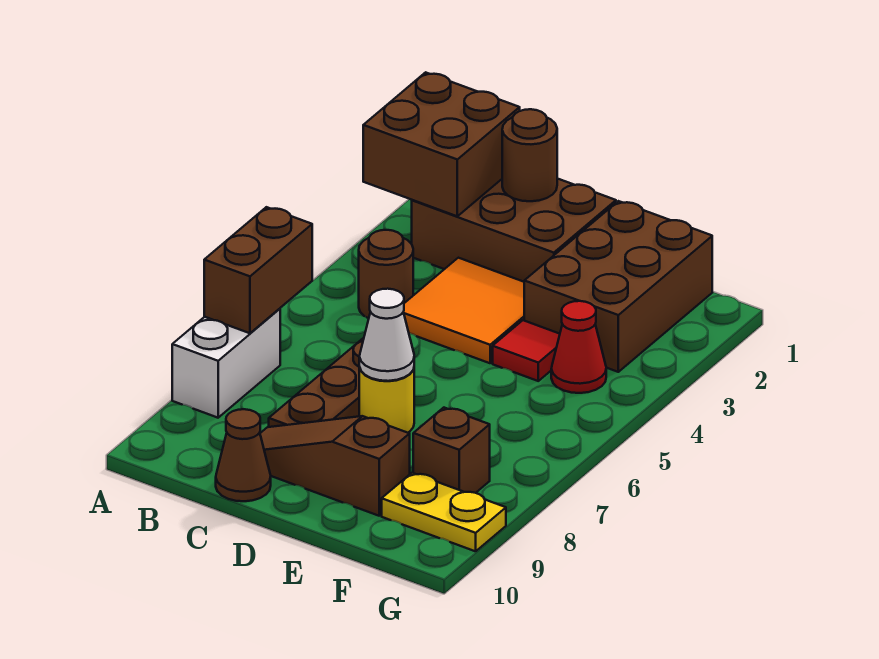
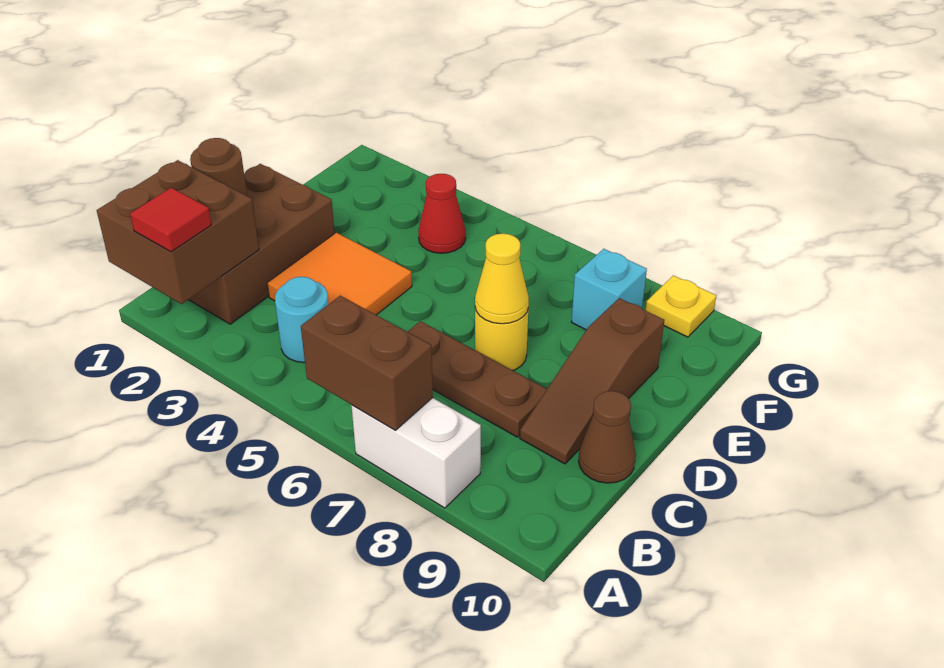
brown 1x1 round brick [359,230,413,318] -> cyan 1x1 round brick [275,277,328,363]
white 1x1 cone [359,289,414,381] -> yellow 1x1 cone [475,234,529,324]
brown 2x3 brick [524,201,712,372] -> none
red 1x1 tile [493,320,560,381] -> red 1x1 tile moved to [130,188,211,252]
brown 1x1 brick [413,408,490,493] -> cyan 1x1 brick [571,249,647,330]
yellow 1x2 plate [382,473,506,551] -> yellow 1x1 plate [646,275,716,337]

